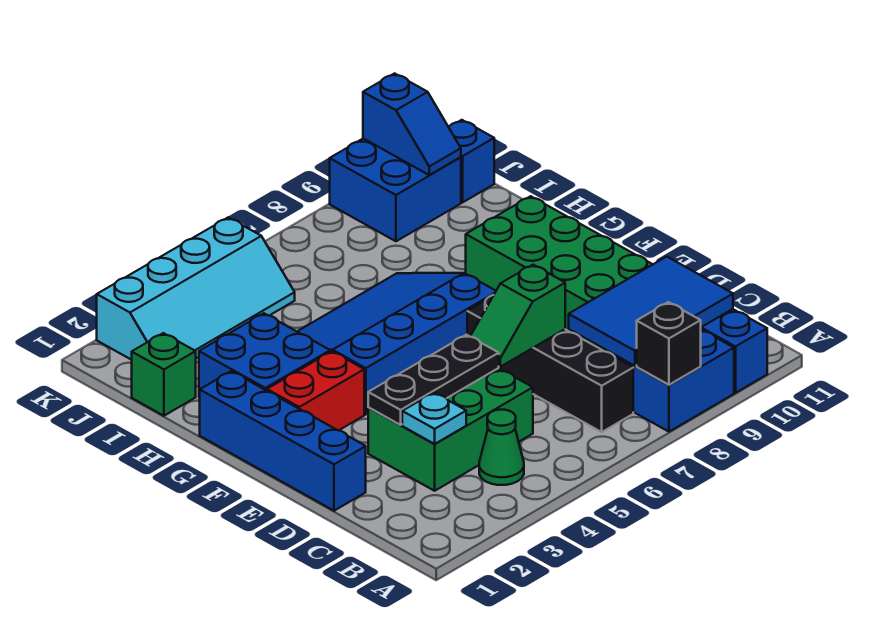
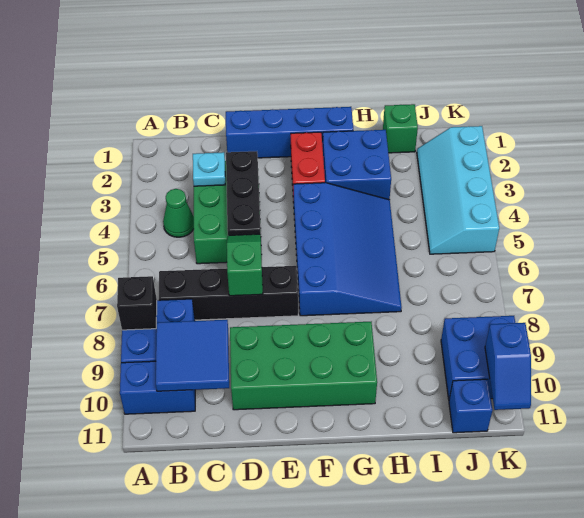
blue 2x3 tile [569,257,733,366] -> blue 2x2 tile [156,320,229,391]
blue 1x2 slope [363,73,461,175] -> blue 1x2 slope turned to [485,323,531,410]

